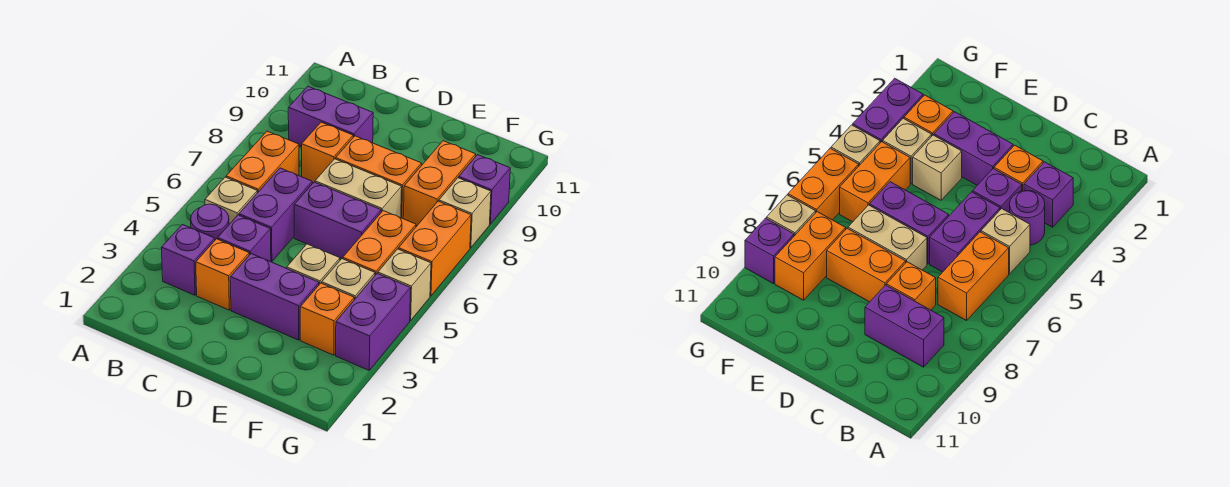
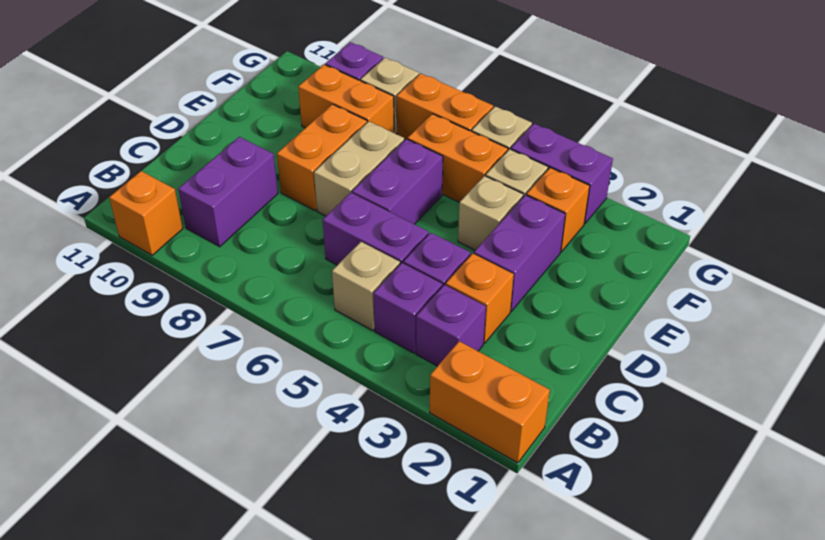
purple 1x1 round brick [191,204,229,240] -> purple 1x1 brick [373,263,442,353]
orange 1x2 brick [226,131,299,193] -> orange 1x2 brick moved to [430,341,550,463]
orange 1x1 brick [302,122,353,183] -> orange 1x1 brick moved to [109,171,183,255]

